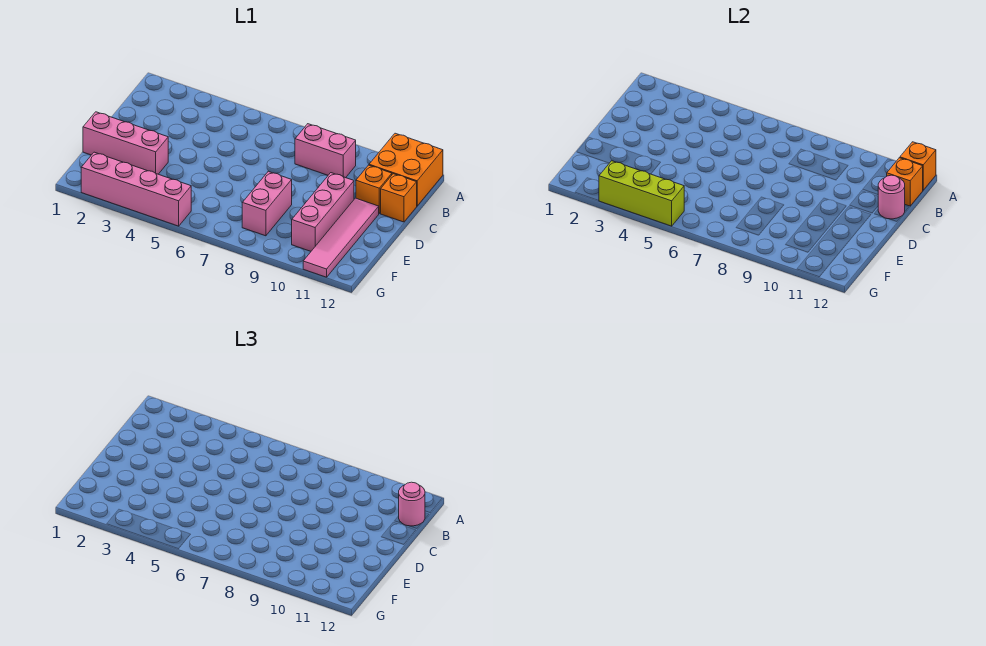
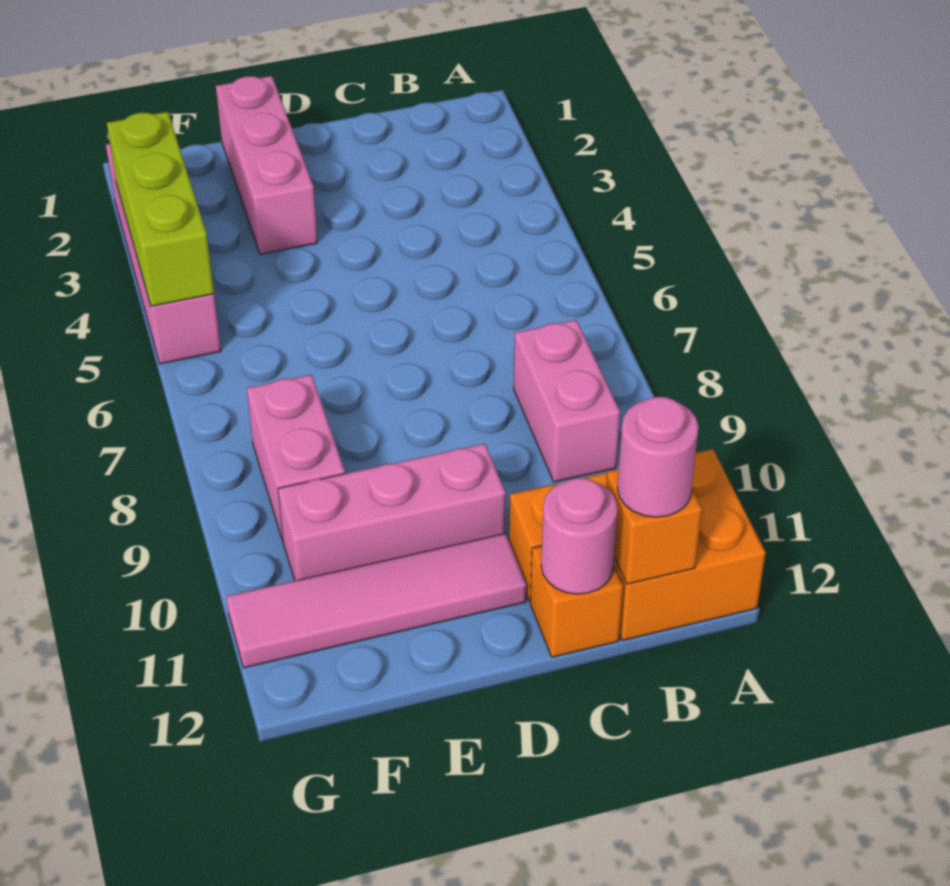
orange 1x1 brick [900,142,936,190] -> none
pink 1x2 brick [242,171,292,236] -> pink 1x2 brick turned to [247,375,345,541]

